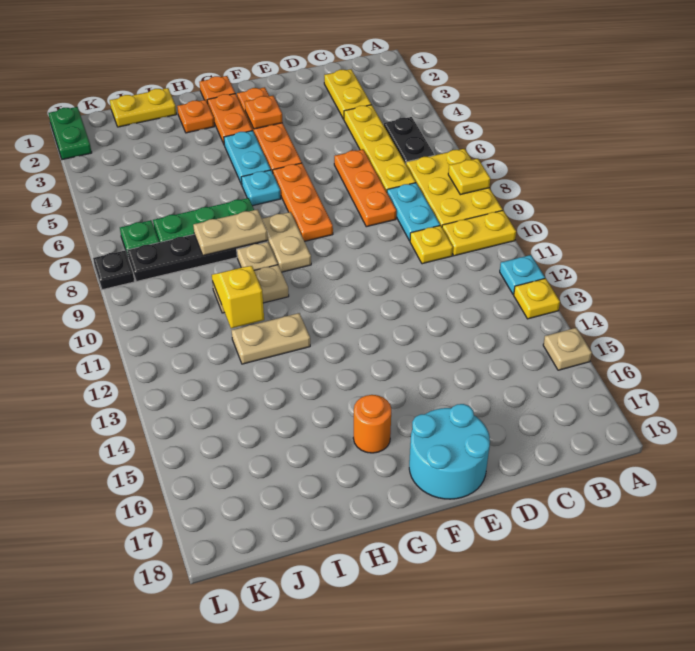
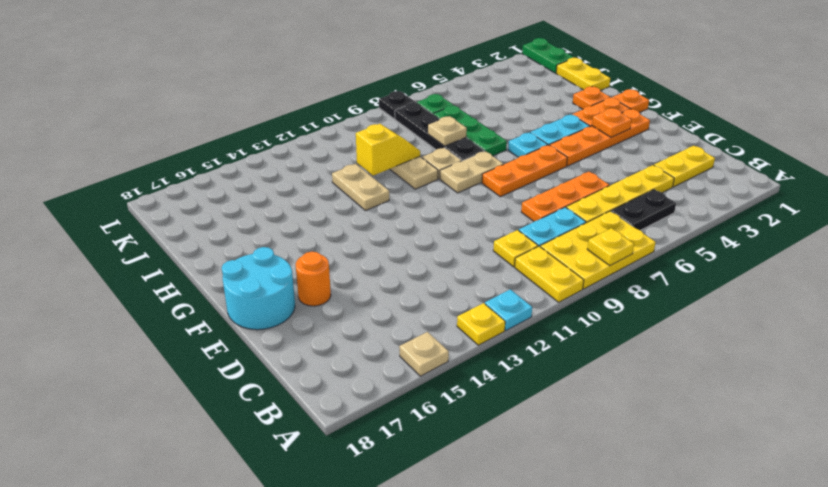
orange 1x1 round brick [353,395,391,453] -> orange 1x1 round brick moved to [296,252,331,306]
tan 1x2 plate [193,210,268,256] -> tan 1x1 plate [428,116,467,146]
green 1x2 plate [48,107,92,160] -> green 1x2 plate turned to [522,38,574,73]

